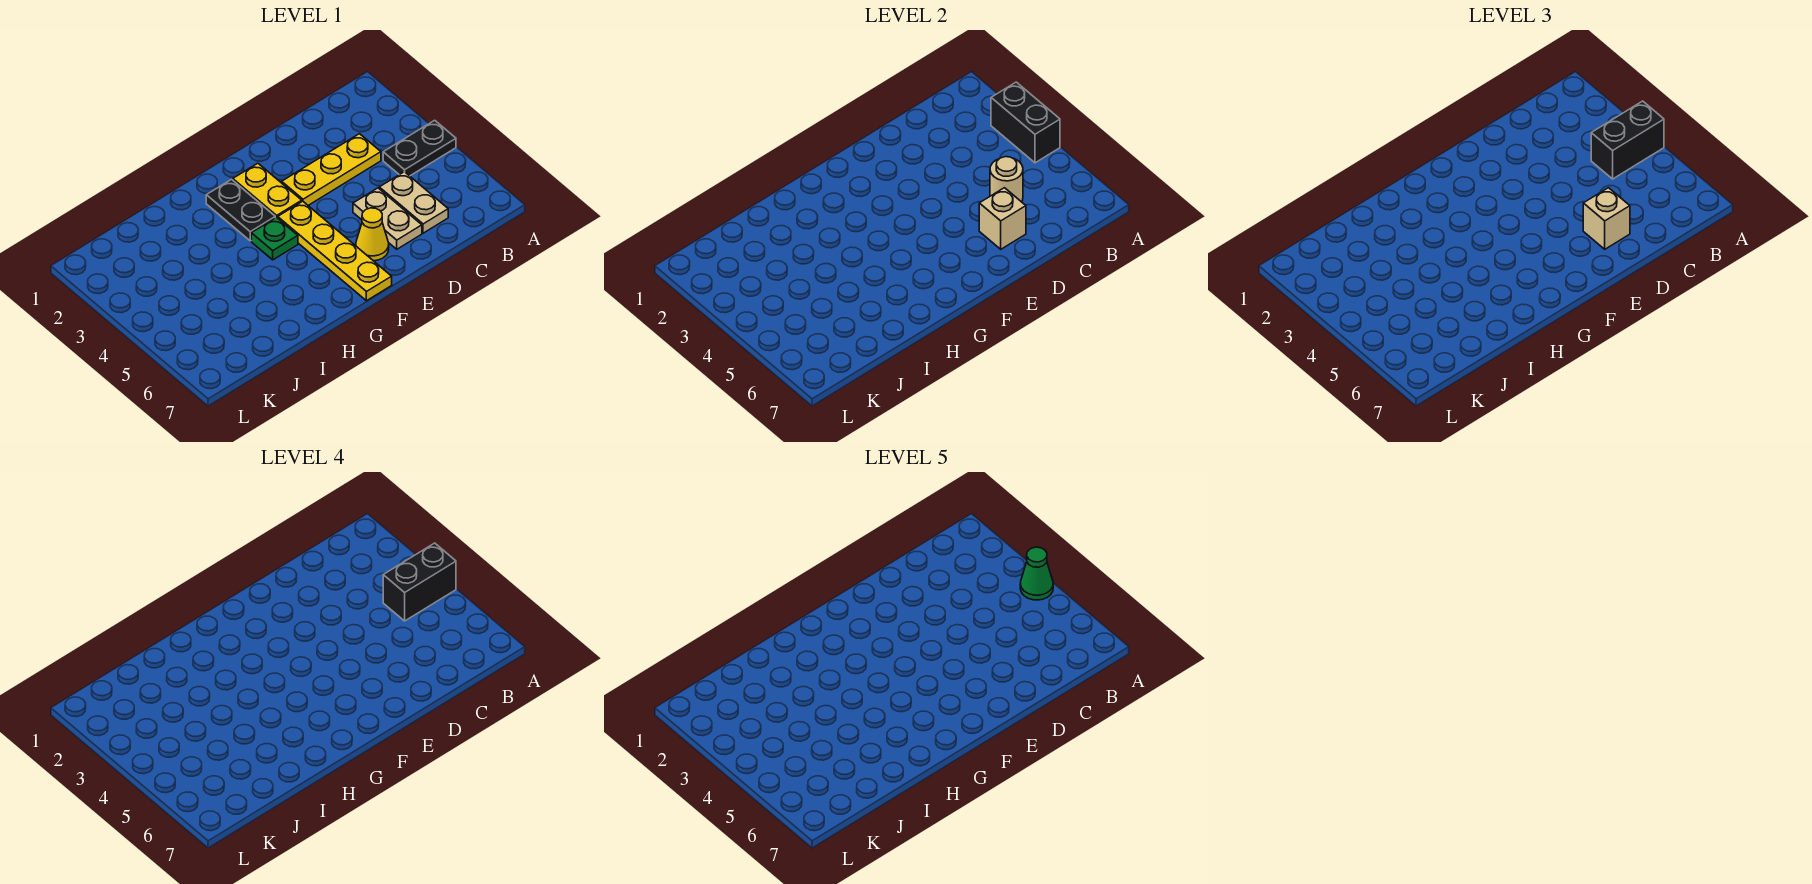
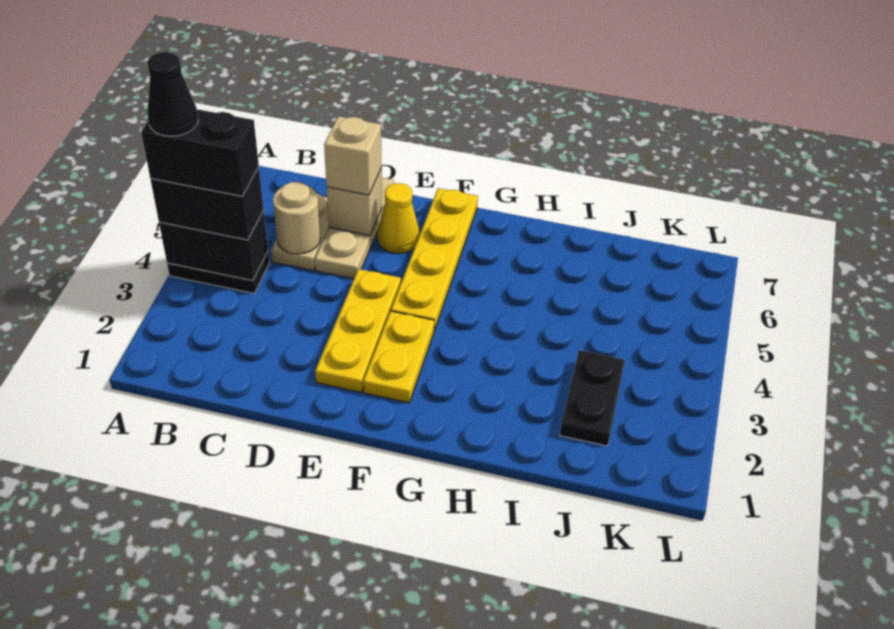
black 1x2 brick [991,82,1060,163] -> black 1x2 brick turned to [159,210,268,281]
green 1x1 cone [1020,547,1053,600] -> black 1x1 cone [147,52,198,136]
yellow 1x3 plate [282,134,381,205] -> yellow 1x3 plate turned to [315,269,401,392]
tan 1x2 plate [353,188,422,249] -> tan 1x3 plate [315,178,394,279]
black 1x2 plate [206,180,275,241] -> black 1x2 plate moved to [560,350,625,446]
green 1x1 plate [251,217,298,260] -> none

